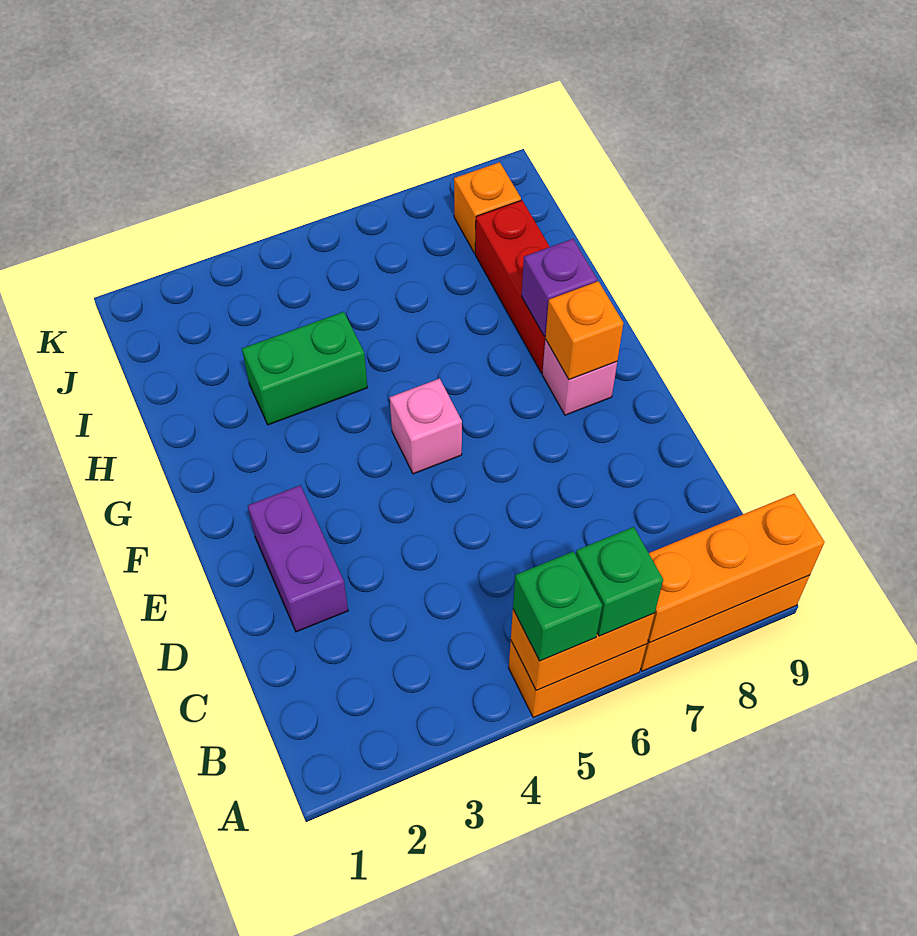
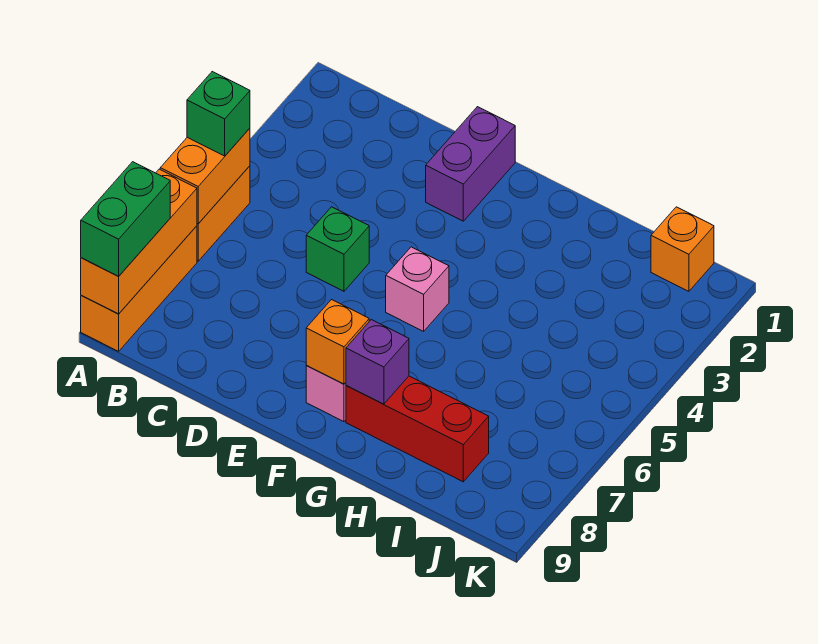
green 1x1 brick [576,527,663,636] -> green 1x1 brick moved to [306,207,369,291]
purple 1x2 brick [248,485,348,632] -> purple 1x2 brick turned to [426,107,515,221]
green 1x2 brick [242,312,367,425] -> green 1x2 brick moved to [81,162,170,276]
orange 1x1 brick [454,162,521,253] -> orange 1x1 brick moved to [651,207,714,291]

